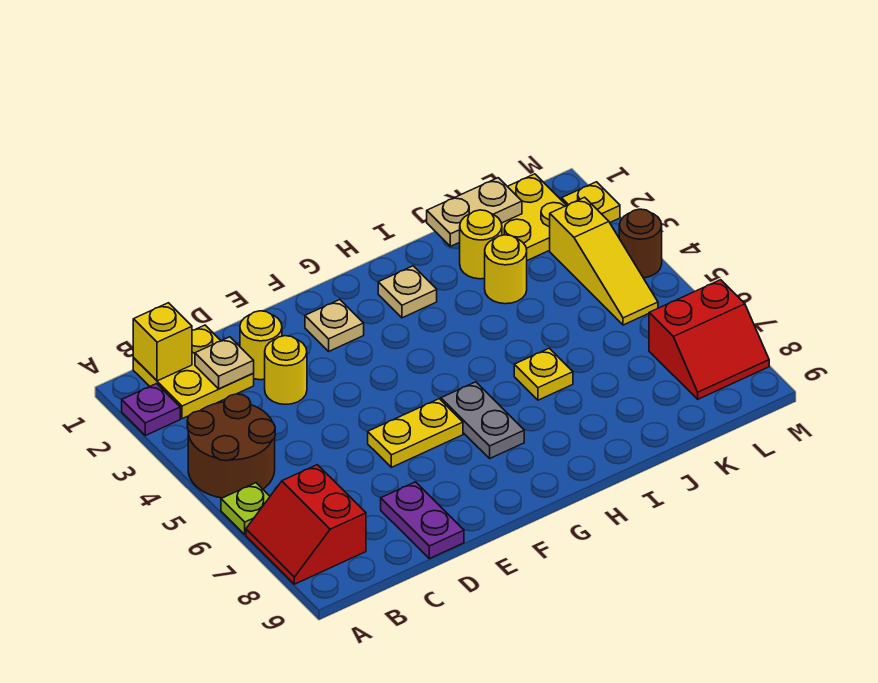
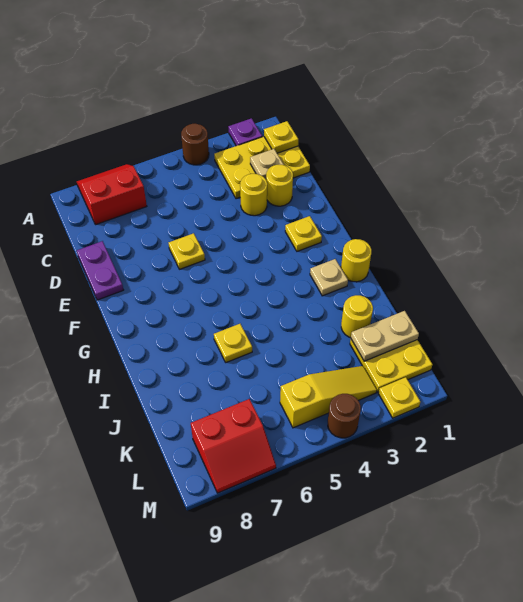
brown 2x2 round brick [187,394,275,498] -> brown 1x1 round brick [181,124,209,165]
lime 1x1 plate [221,483,270,535] -> none
yellow 2x2 plate [133,325,254,419] -> yellow 2x3 plate [214,137,310,199]
yellow 1x1 brick [133,303,192,381] -> yellow 1x1 plate [264,121,298,153]
purple 1x2 plate [381,482,464,559] -> purple 1x2 plate turned to [77,241,123,300]
yellow 1x2 plate [368,399,463,467] -> yellow 1x1 plate [169,233,205,269]
tan 1x1 plate [305,300,364,351] -> yellow 1x1 plate [285,216,322,251]
grey 1x2 plate [441,382,524,458] -> none
tan 1x2 plate [427,178,522,246] -> tan 1x2 plate turned to [351,311,419,361]
yellow 1x1 round brick [485,235,527,304] -> yellow 1x1 round brick moved to [341,239,371,282]
yellow 1x3 slope [550,197,658,325] -> yellow 1x3 slope turned to [280,366,377,428]
red 2x2 slope [649,280,769,399] -> red 2x2 slope turned to [191,399,276,493]

